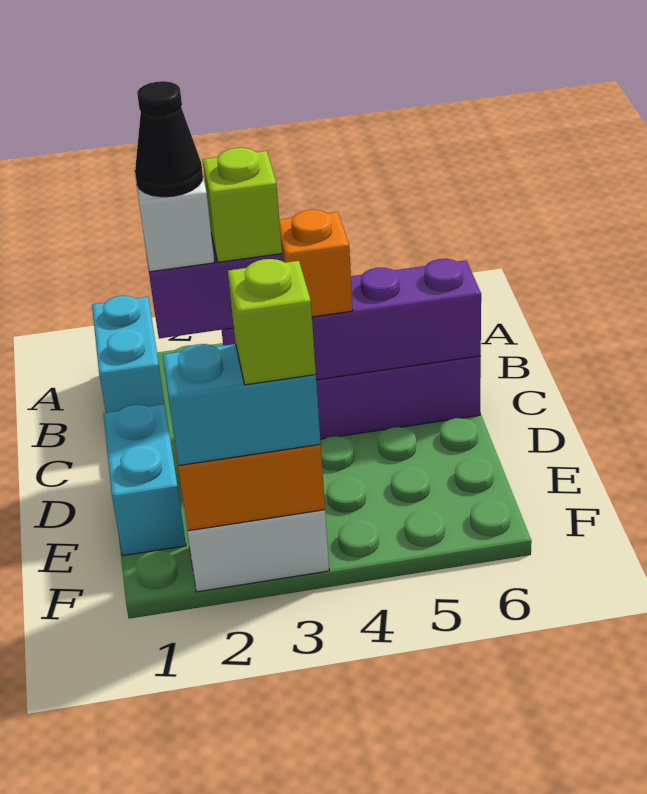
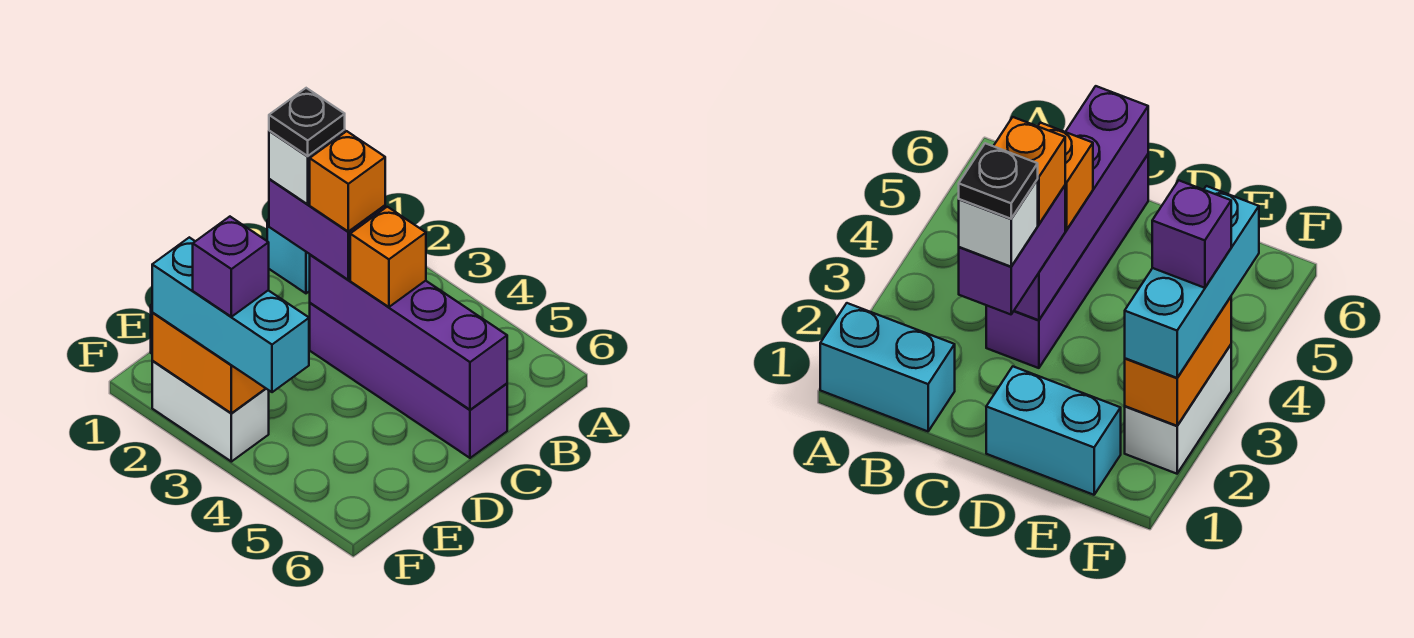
black 1x1 cone [135,81,203,197] -> black 1x1 plate [269,88,345,156]
lime 1x1 brick [203,148,282,262] -> orange 1x1 brick [310,131,385,231]
cyan 1x2 brick [163,344,321,465] -> cyan 1x3 brick [152,237,309,392]
lime 1x1 brick [228,259,316,385] -> purple 1x1 brick [193,217,269,317]

